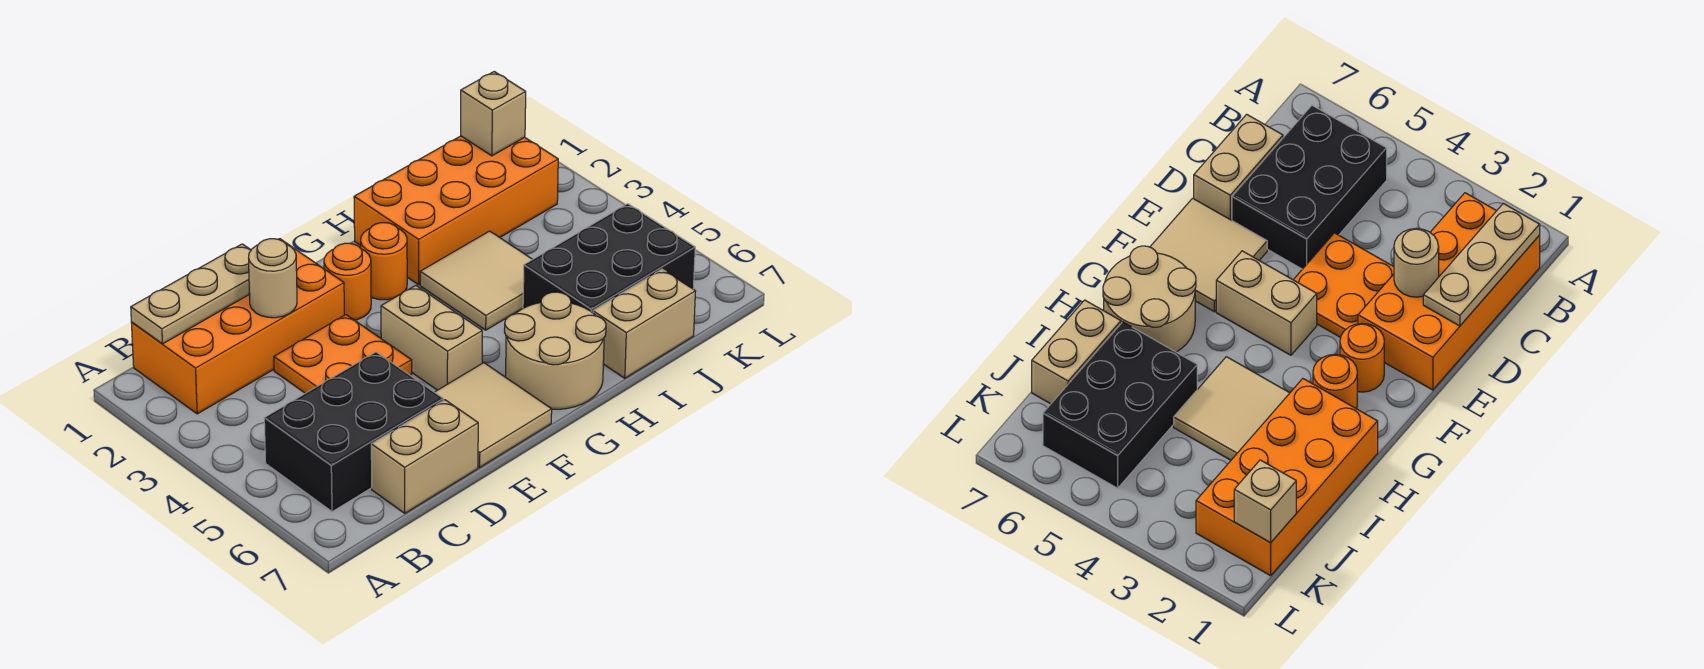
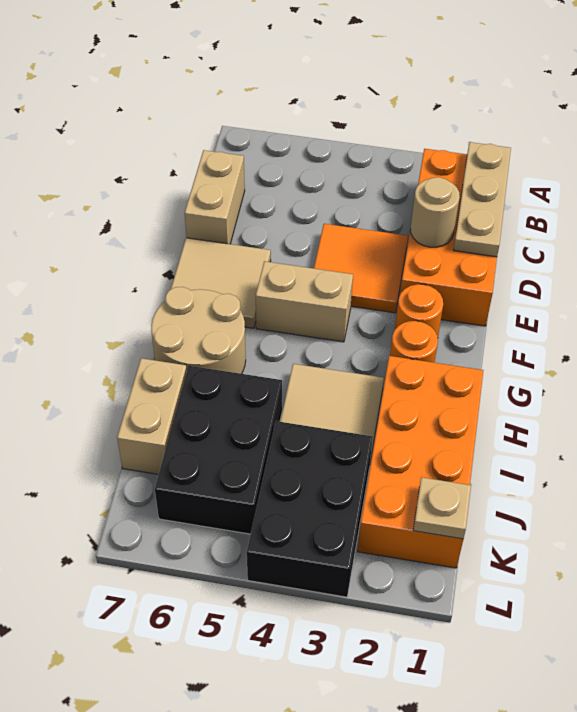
black 2x3 brick [264,352,443,512] -> black 2x3 brick moved to [247,421,373,597]
orange 2x2 plate [274,315,412,393] -> orange 2x2 tile [314,224,408,313]
tan 1x1 brick [461,72,526,156] -> tan 1x1 plate [413,477,471,539]

